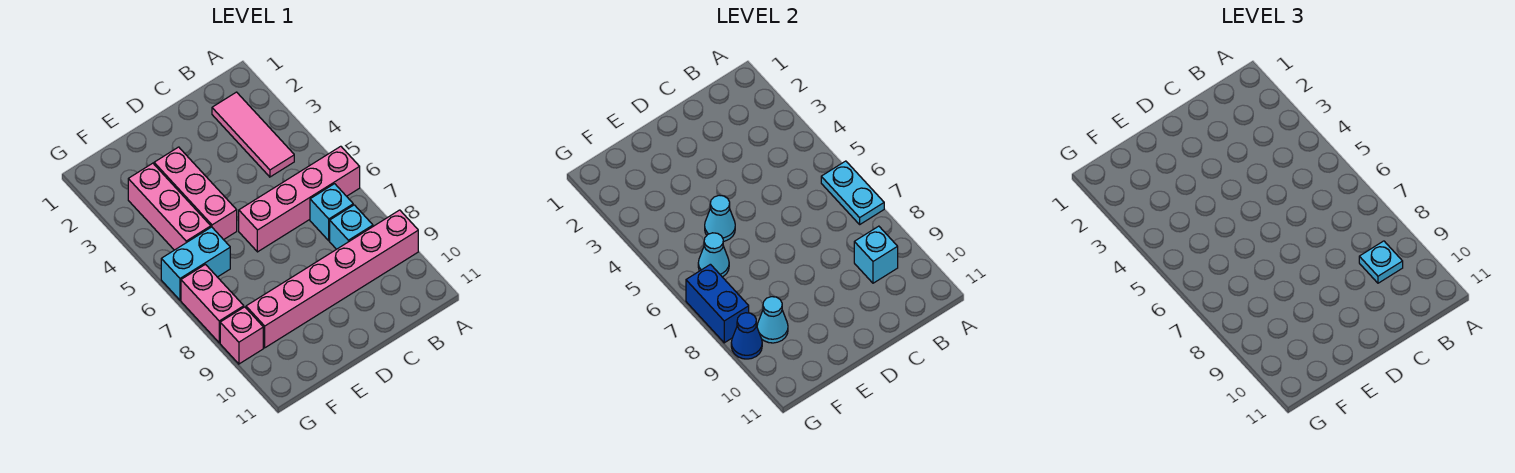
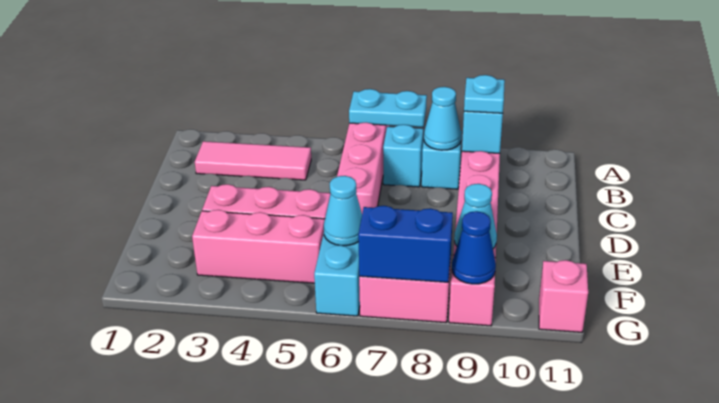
cyan 1x1 cone [705,195,735,241] -> cyan 1x1 cone moved to [424,87,461,150]
none -> pink 1x1 brick [539,260,588,332]

